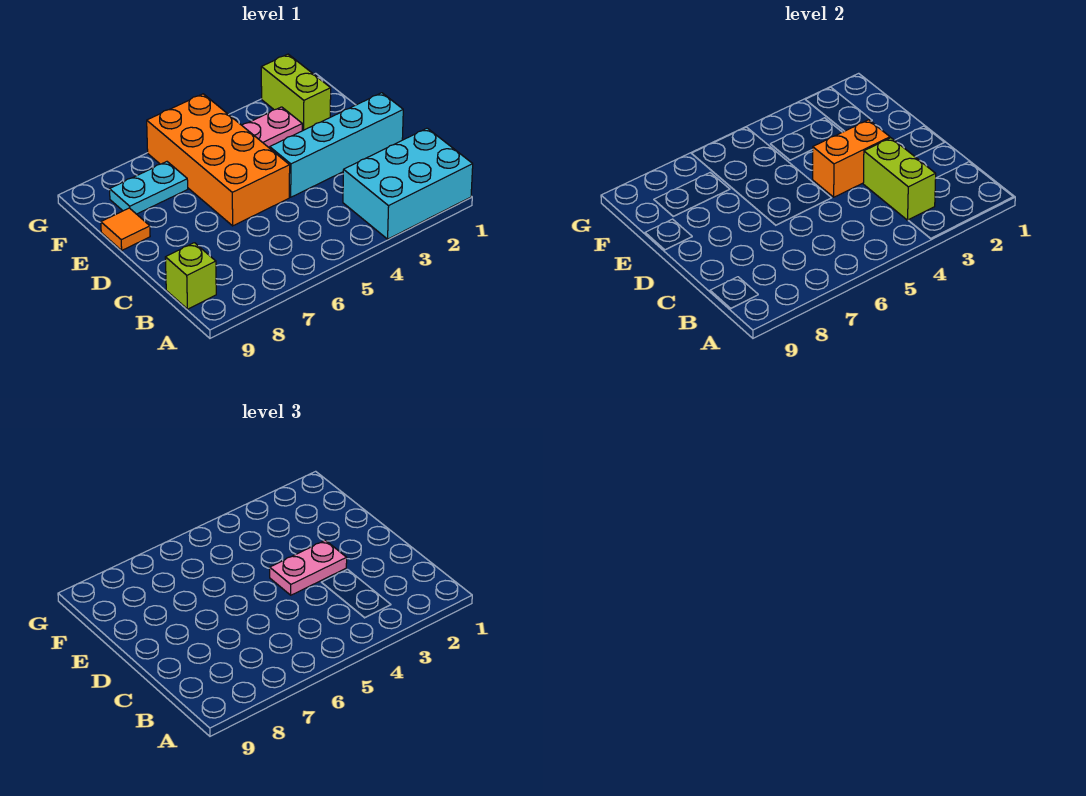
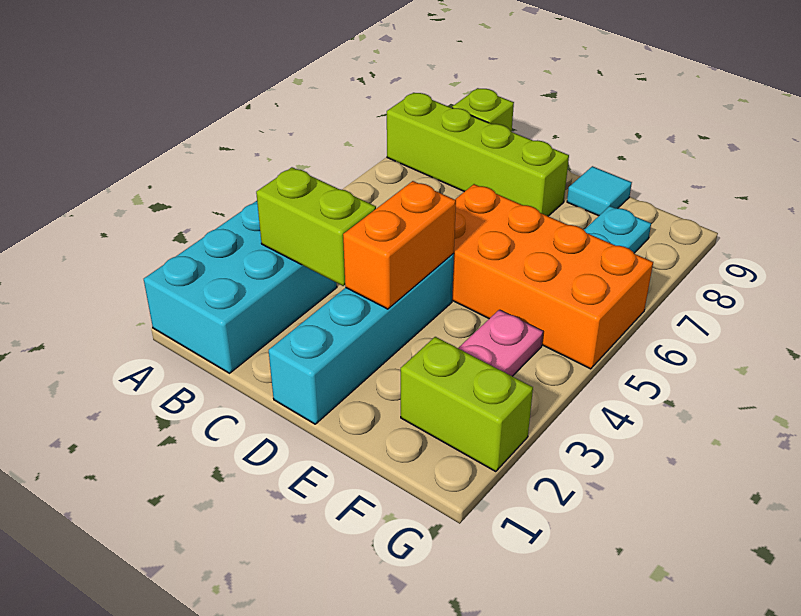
none -> lime 1x4 brick [387,93,569,216]
pink 1x2 plate [270,540,347,595] -> none
orange 1x1 tile [101,208,150,250] -> cyan 1x1 tile [567,166,632,216]

